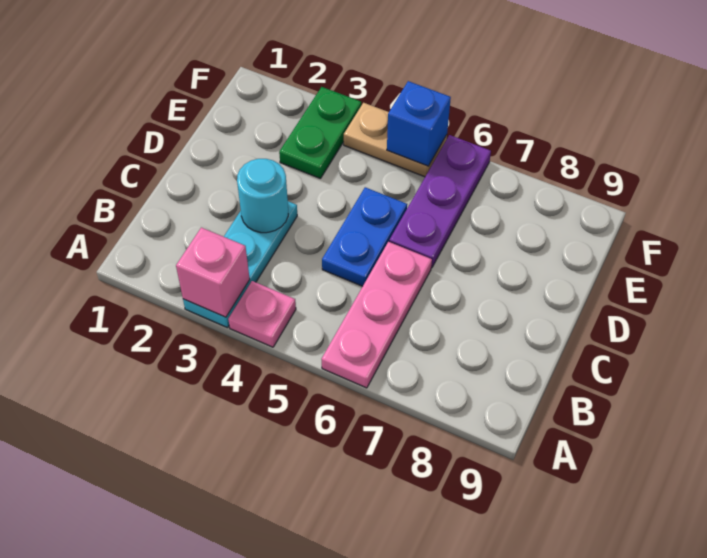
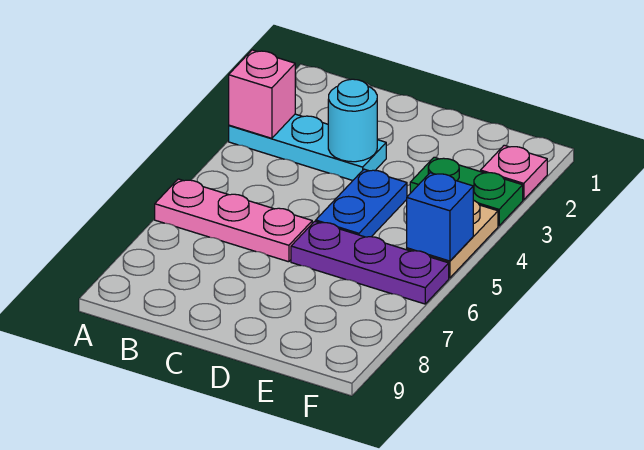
pink 1x1 plate [228,281,296,347] -> pink 1x1 plate moved to [481,145,547,200]
blue 1x2 plate [322,187,407,286] -> blue 1x2 plate turned to [316,169,407,237]

